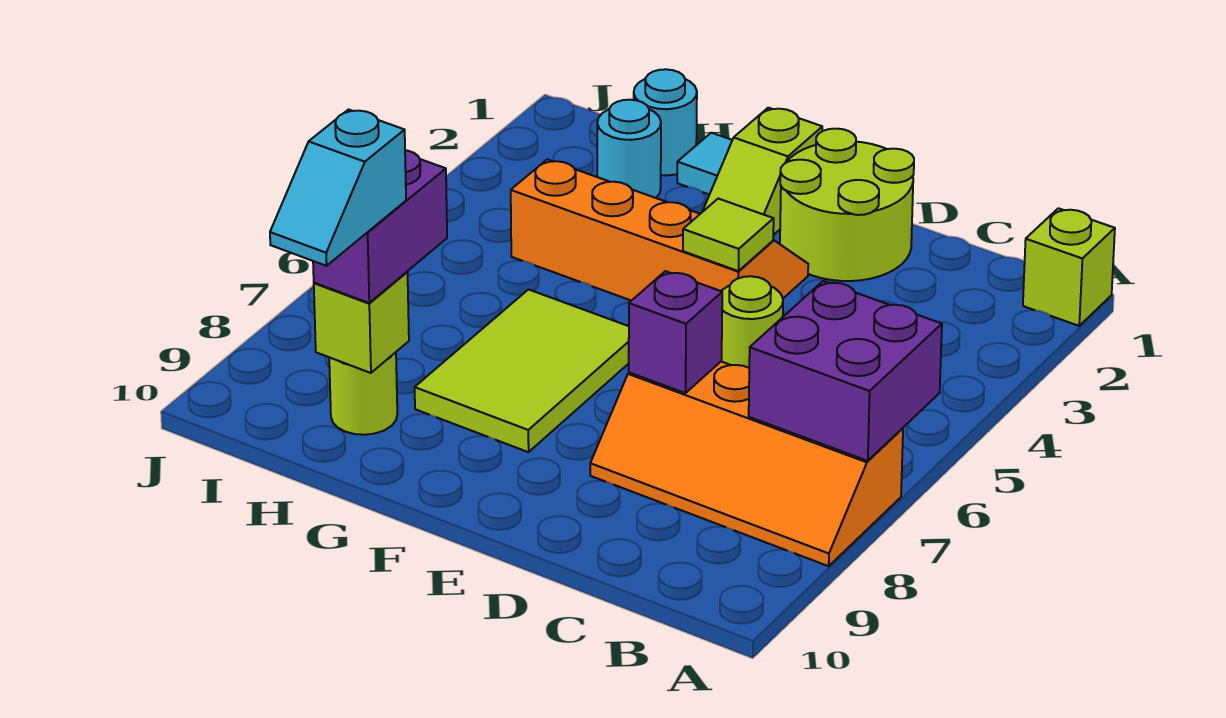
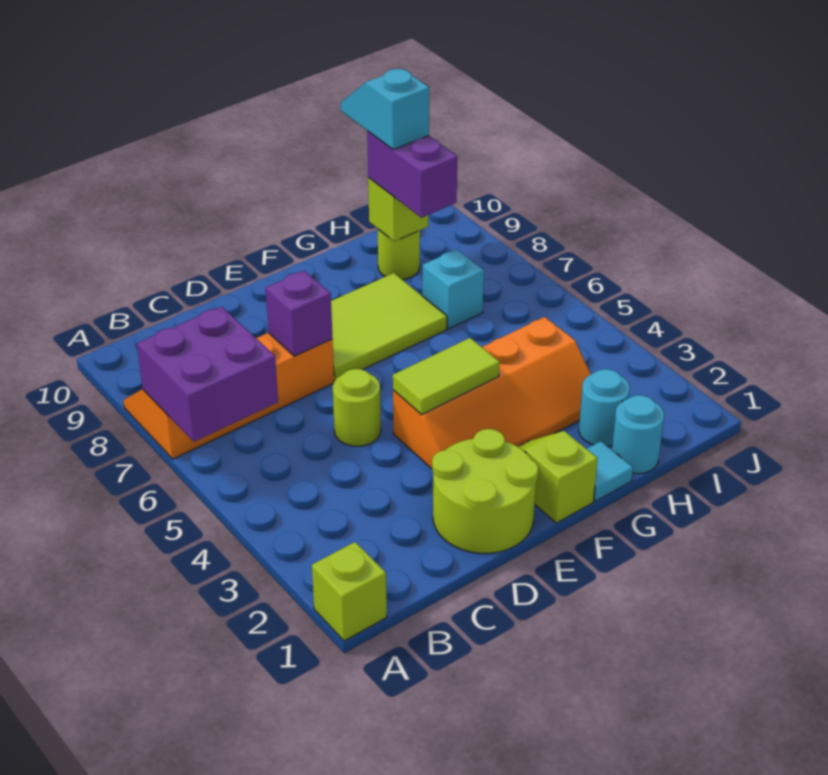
lime 1x1 tile [683,199,774,271] -> lime 1x2 tile [393,338,500,414]
lime 2x3 tile [415,290,629,452] -> lime 2x3 tile turned to [331,273,447,381]
none -> cyan 1x1 brick [422,250,484,329]

